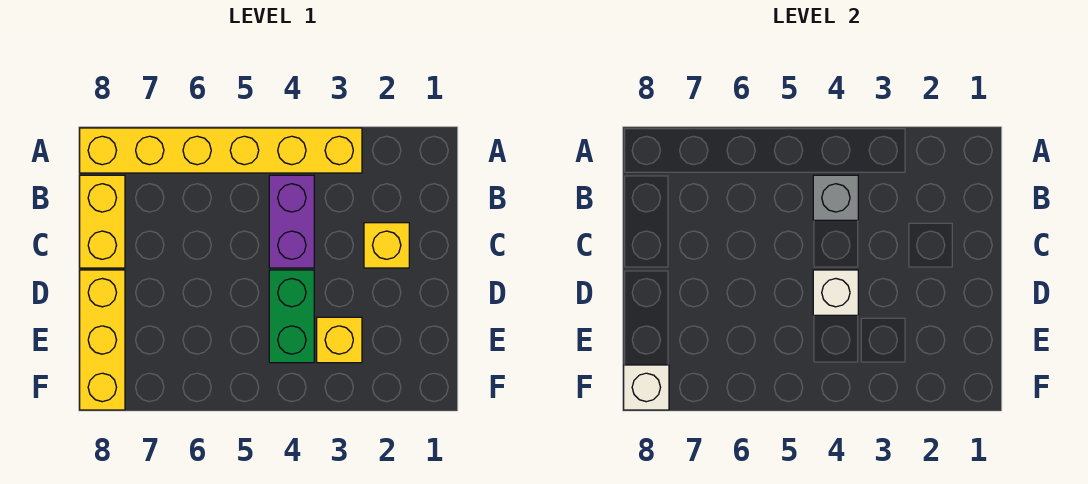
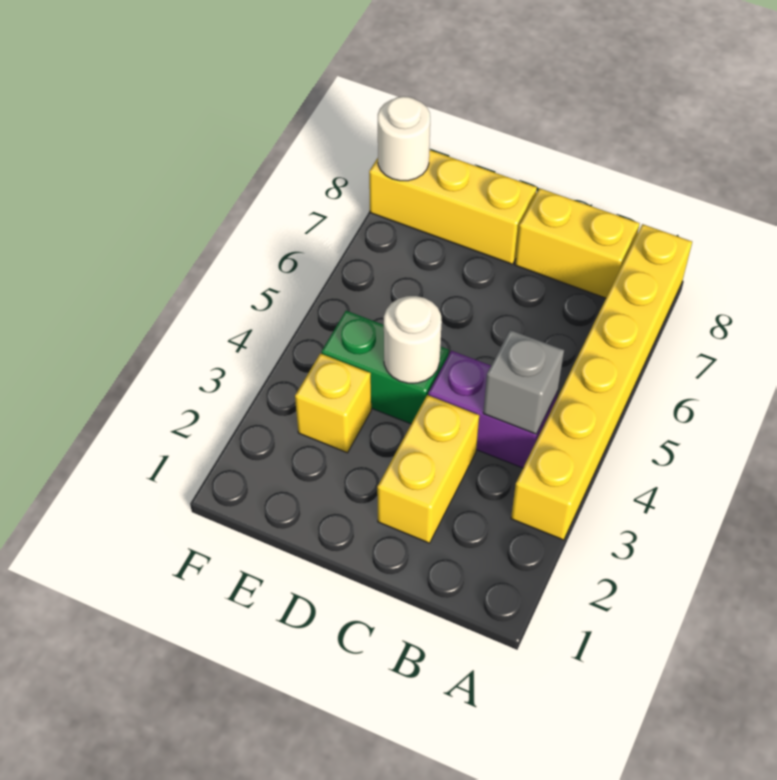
yellow 1x1 brick [364,223,409,268] -> yellow 1x2 brick [377,395,479,543]
white 1x1 brick [813,270,858,315] -> white 1x1 round brick [384,296,442,383]
white 1x1 brick [624,365,669,410] -> white 1x1 round brick [378,96,430,181]

